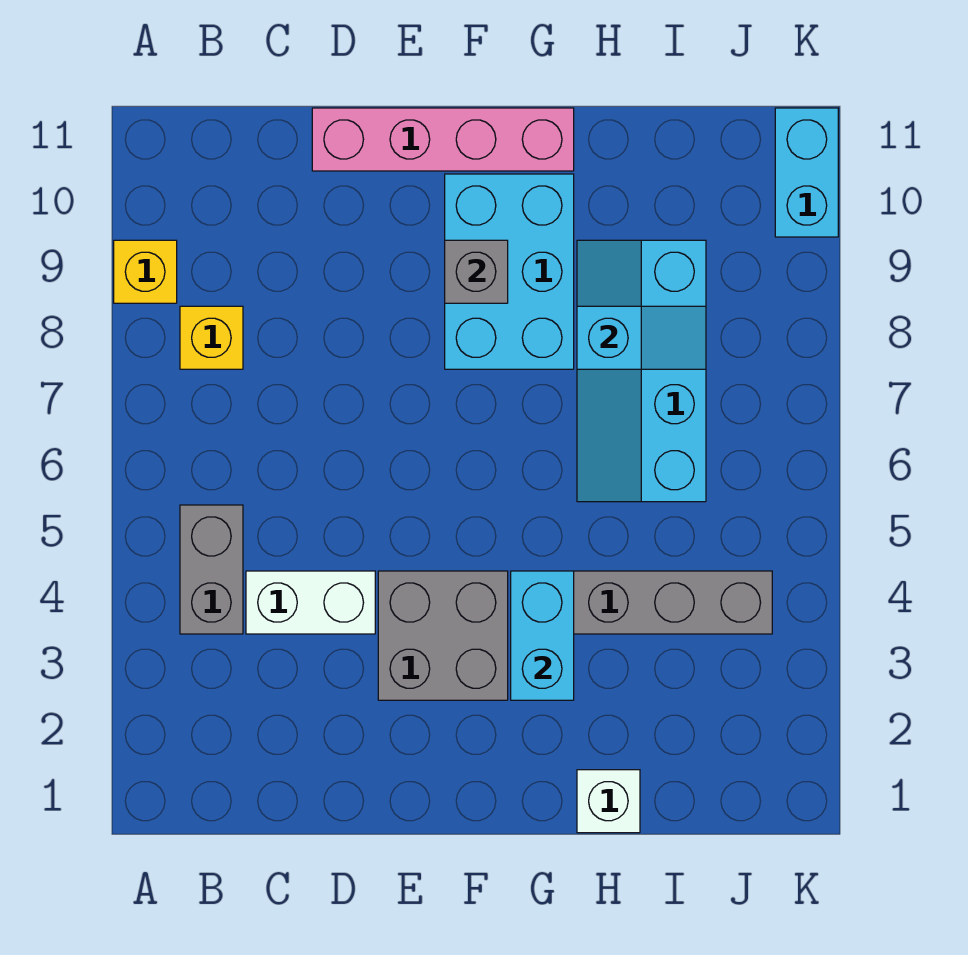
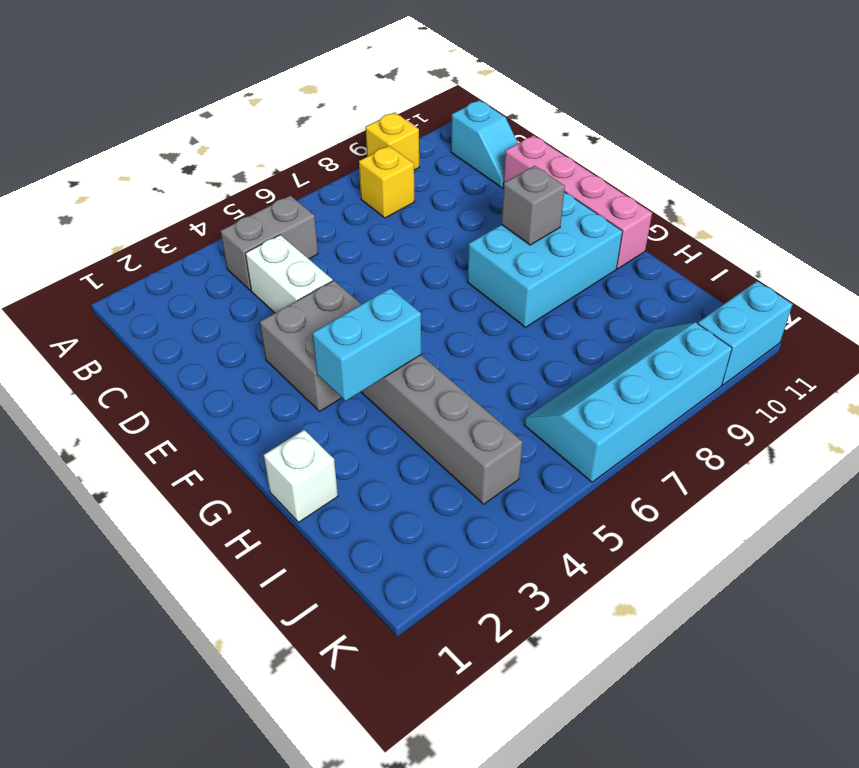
cyan 2x4 slope [577,240,706,502] -> cyan 2x4 slope moved to [524,323,732,482]
cyan 1x2 slope [577,306,706,369] -> cyan 1x2 slope moved to [451,100,518,188]

